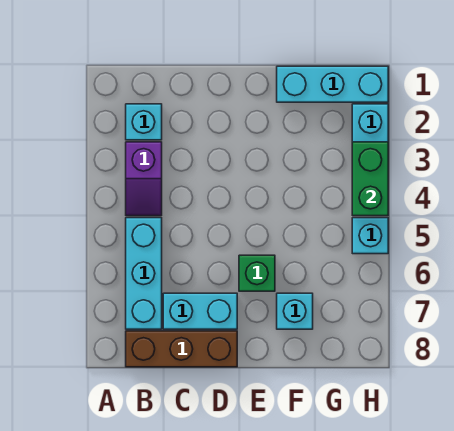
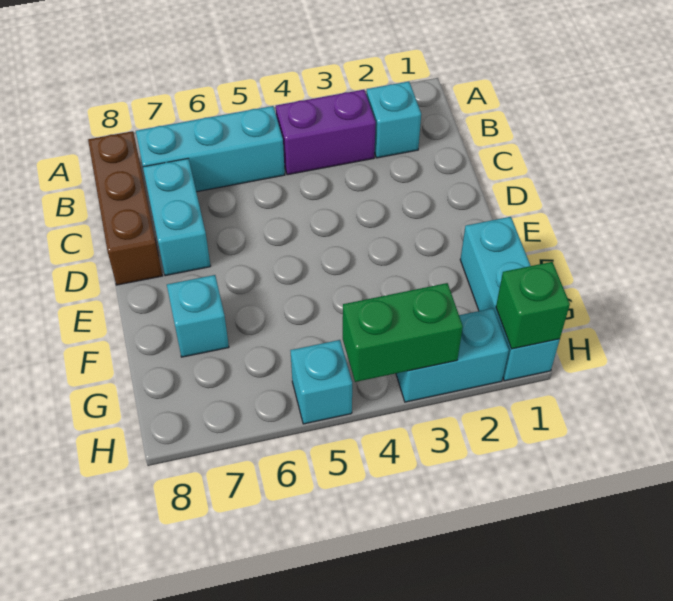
purple 1x2 slope [126,142,162,216] -> purple 1x2 brick [276,90,376,175]
green 1x1 brick [239,255,275,291] -> green 1x1 brick moved to [496,262,570,349]

